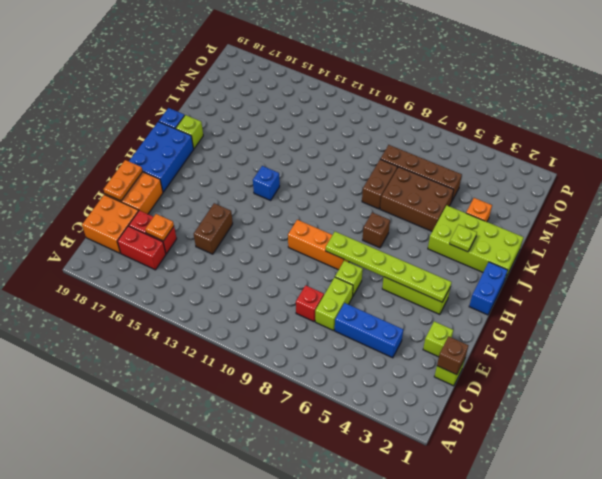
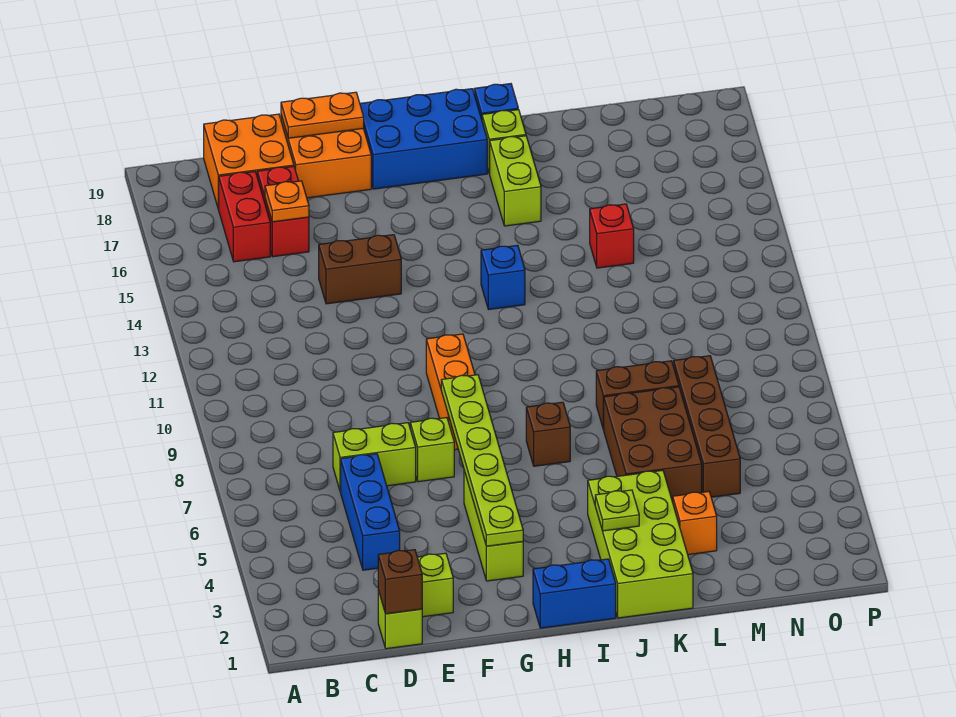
red 1x1 brick [296,285,324,322] -> red 1x1 brick moved to [590,204,634,268]
none -> lime 1x2 brick [489,136,541,226]

